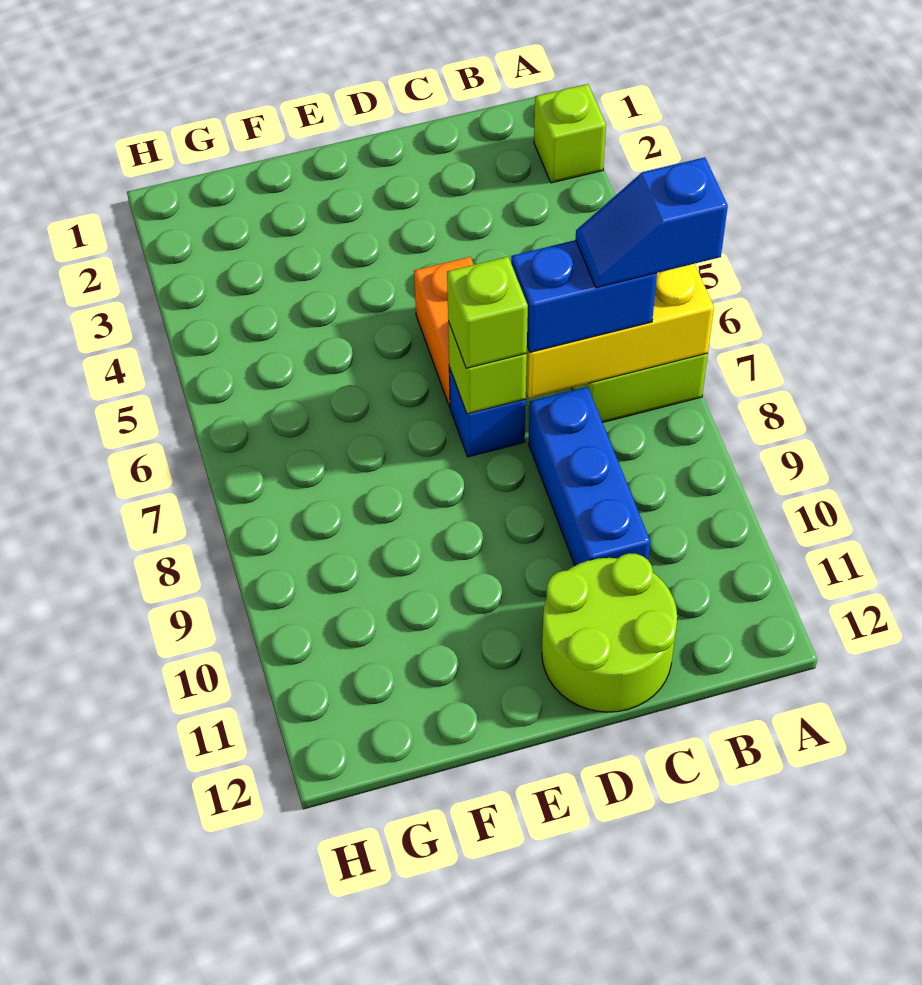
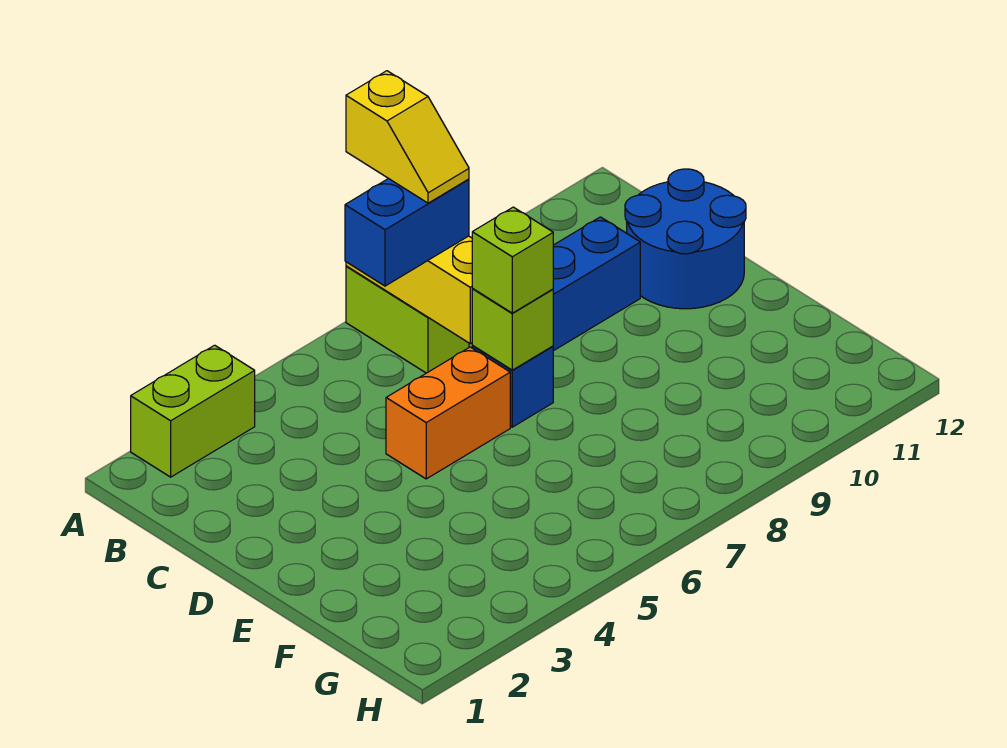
lime 1x1 brick [534,84,606,183] -> lime 1x2 brick [131,345,255,477]
blue 1x2 slope [576,157,728,288] -> yellow 1x2 slope [346,71,469,203]
blue 1x2 brick [511,240,657,352] -> blue 1x2 brick turned to [345,178,469,286]
lime 2x2 round brick [542,553,677,712] -> blue 2x2 round brick [625,169,746,309]

